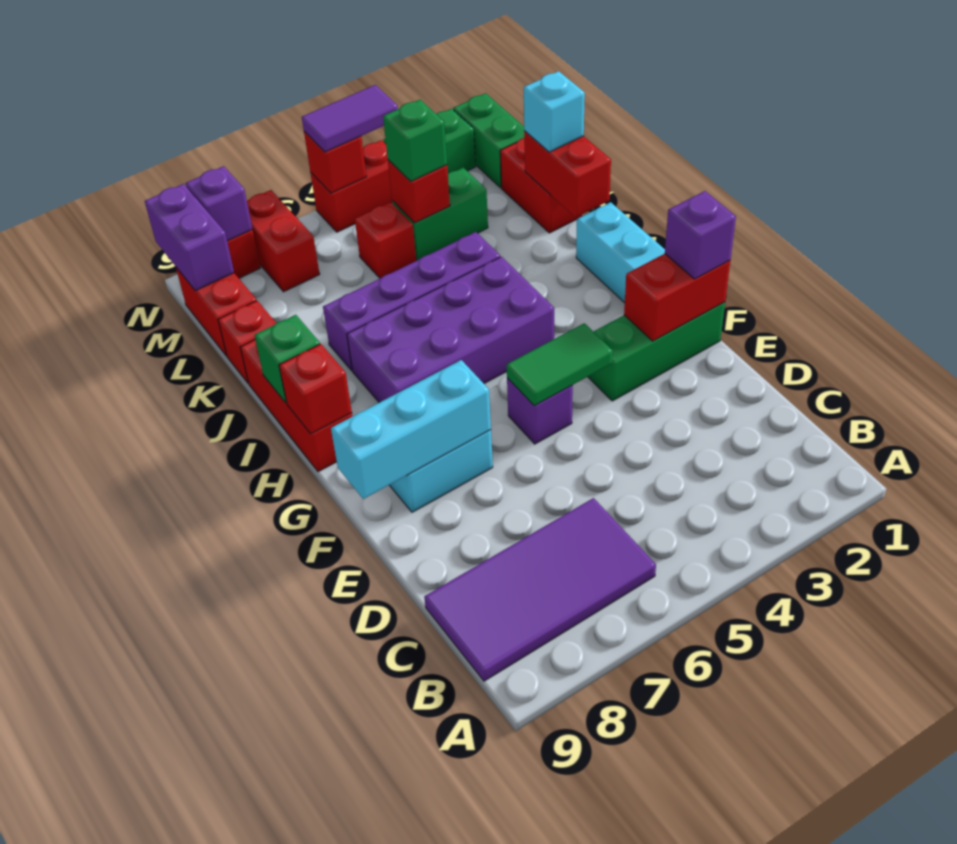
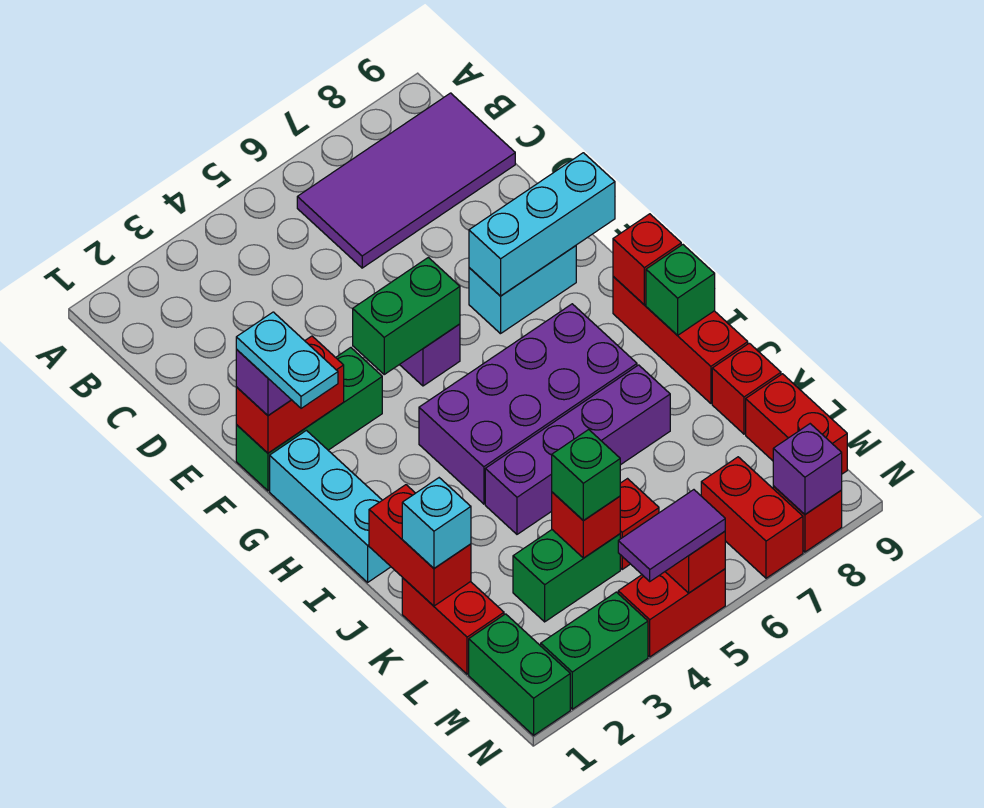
none -> cyan 1x2 plate [236,312,338,408]
green 1x2 tile [507,323,613,406] -> green 1x2 brick [353,257,460,374]
purple 1x2 brick [145,184,234,291] -> none

